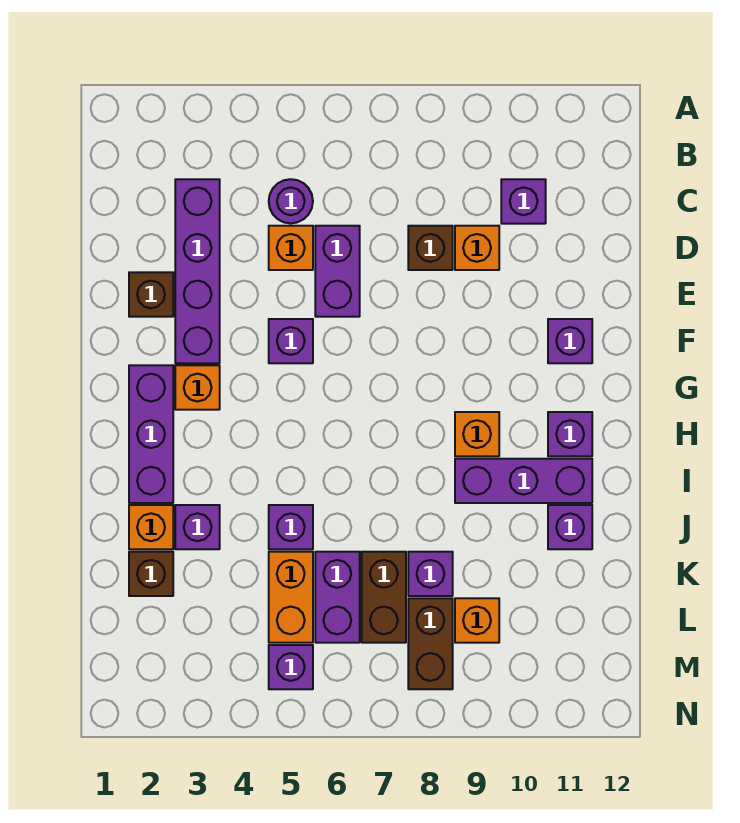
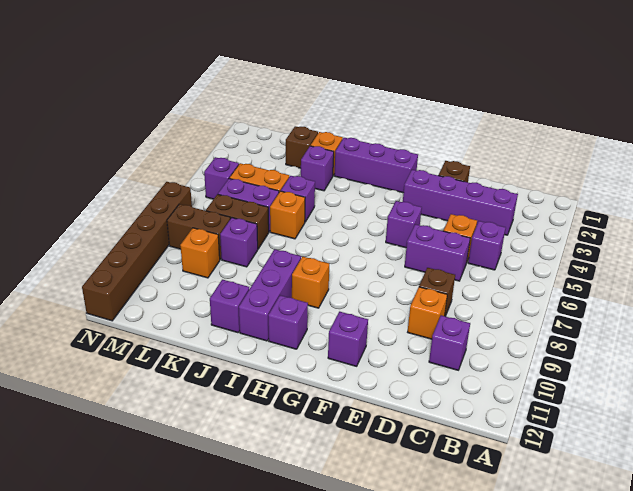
purple 1x1 round brick [269,179,313,223] -> purple 1x1 brick [468,221,506,270]
orange 1x1 brick [175,365,220,410] -> orange 1x1 brick moved to [270,191,305,239]
none -> brown 1x6 brick [82,182,192,321]

